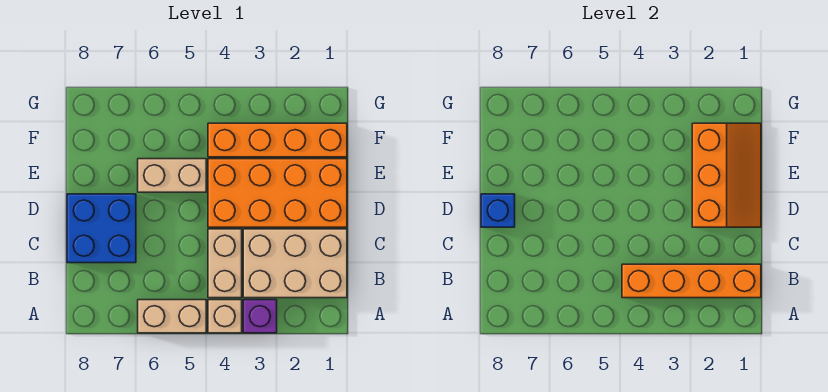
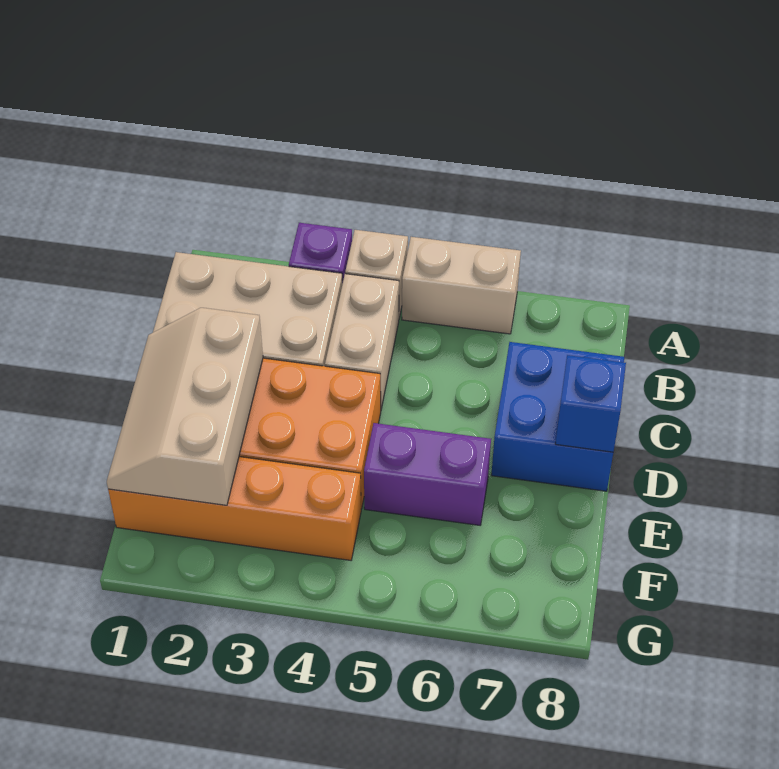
orange 1x4 brick [622,264,761,298] -> none
orange 2x3 slope [692,123,761,227] -> tan 2x3 slope [107,308,263,505]
tan 1x2 brick [138,159,206,192] -> purple 1x2 brick [364,423,491,525]

